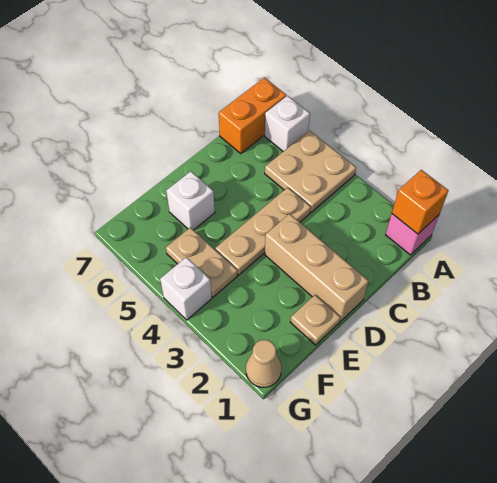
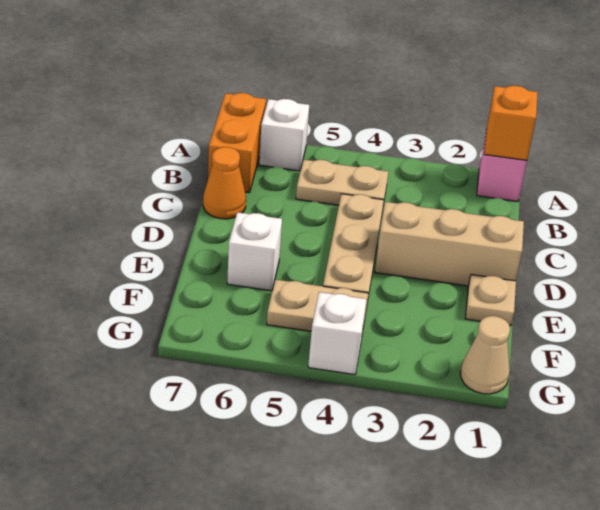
tan 2x2 plate [265,131,356,212] -> tan 1x2 plate [296,159,388,205]
none -> orange 1x1 cone [203,147,246,219]

